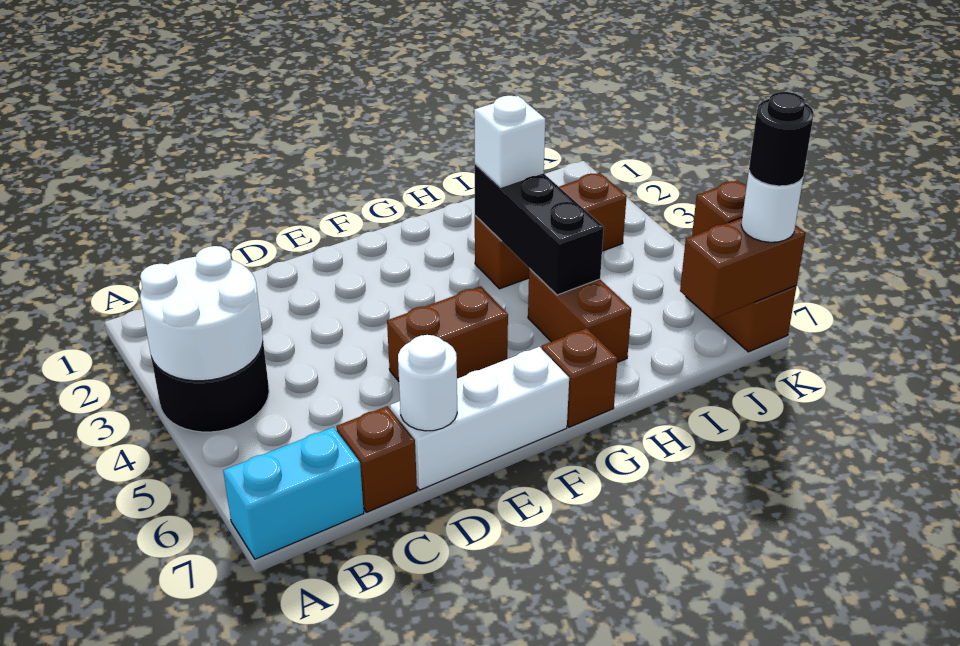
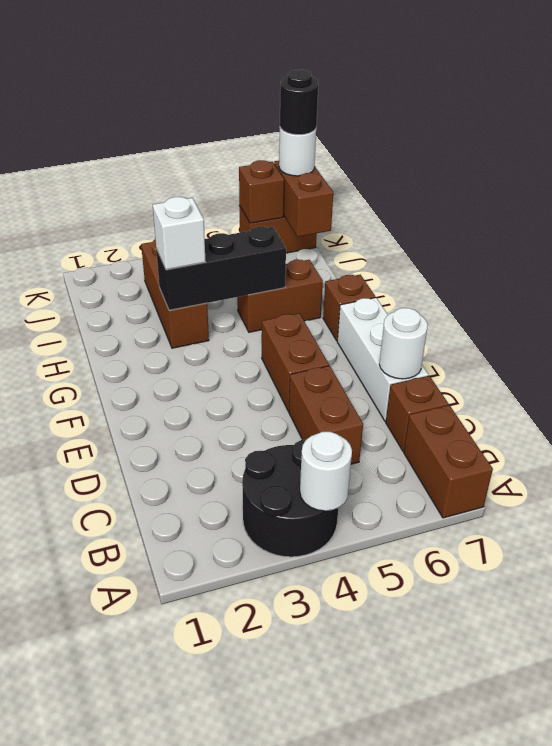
white 2x2 round brick [140,246,263,381] -> white 1x1 round brick [300,432,352,511]
cyan 1x2 brick [223,427,364,559] -> brown 1x2 brick [404,405,493,518]
none -> brown 1x2 brick [289,366,363,464]

